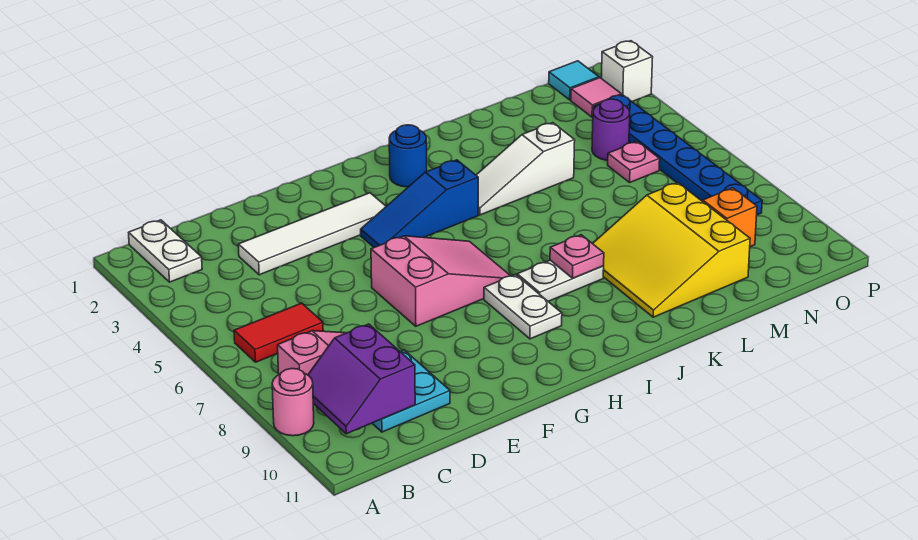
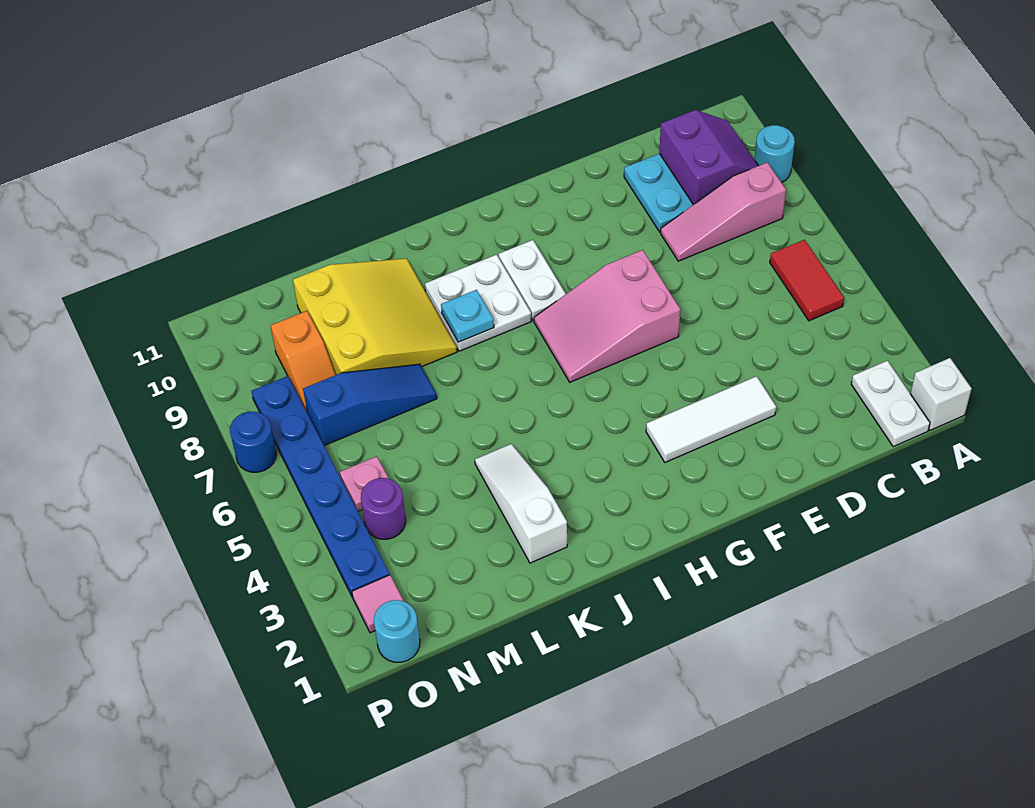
pink 1x1 round brick [272,369,314,436] -> cyan 1x1 round brick [754,125,795,183]
red 1x2 tile [234,303,323,362] -> red 1x2 tile turned to [770,240,844,321]
white 1x4 tile [238,193,386,275] -> white 1x3 tile [646,376,776,462]
blue 1x3 slope [361,160,478,247] -> blue 1x3 slope moved to [303,364,437,446]
blue 1x1 round brick [389,125,427,187] -> blue 1x1 round brick moved to [230,412,276,472]
white 1x2 plate [517,260,604,301] -> white 2x2 plate [425,255,531,351]
white 1x3 slope [476,123,575,215] -> white 1x3 slope turned to [475,444,567,563]
pink 1x1 plate [550,235,604,278] -> cyan 1x1 plate [441,290,494,342]
cyan 1x1 tile [549,61,599,100] -> cyan 1x1 round brick [374,600,420,662]
white 1x1 brick [601,41,653,102] -> white 1x1 brick moved to [910,358,972,430]

